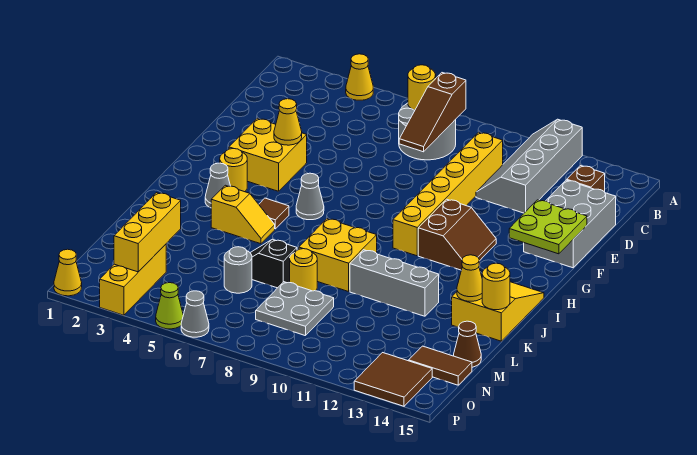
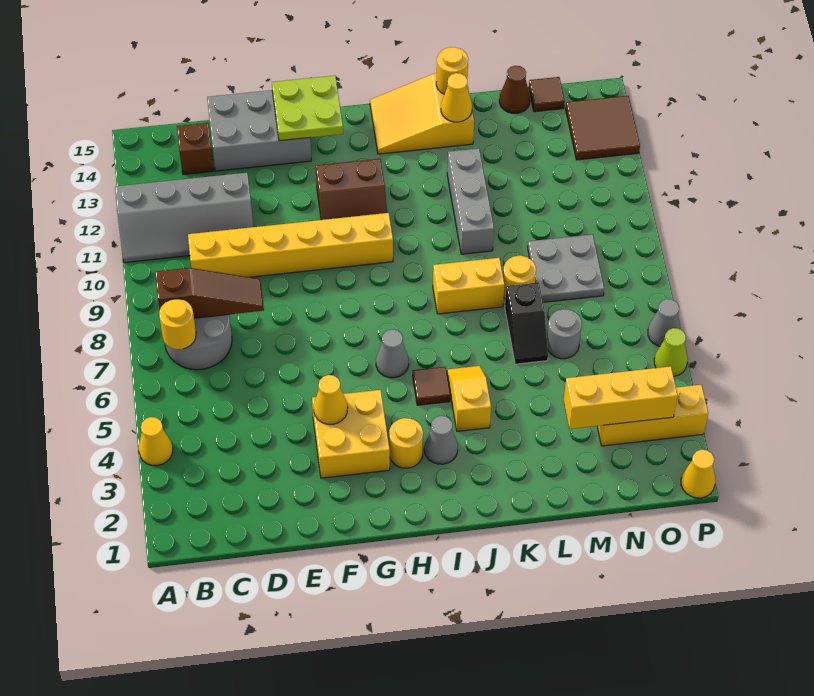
brown 2x2 slope [418,199,496,270] -> brown 2x2 slope turned to [316,159,387,220]
yellow 2x2 brick [299,219,377,292] -> yellow 1x2 brick [433,258,505,314]
brown 1x2 tile [409,346,472,385] -> brown 1x1 tile [529,77,565,112]

